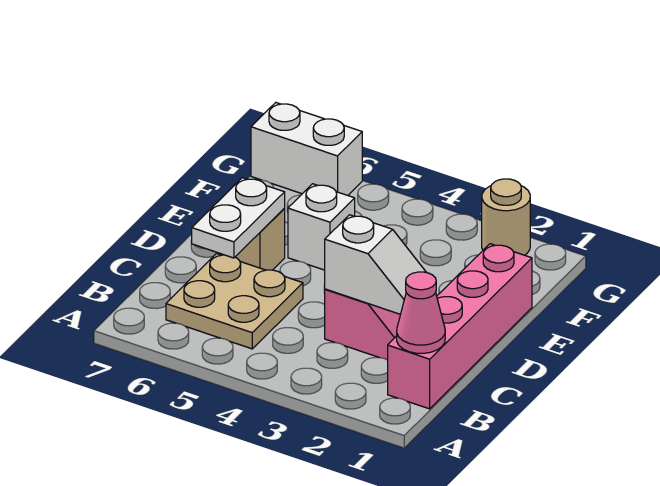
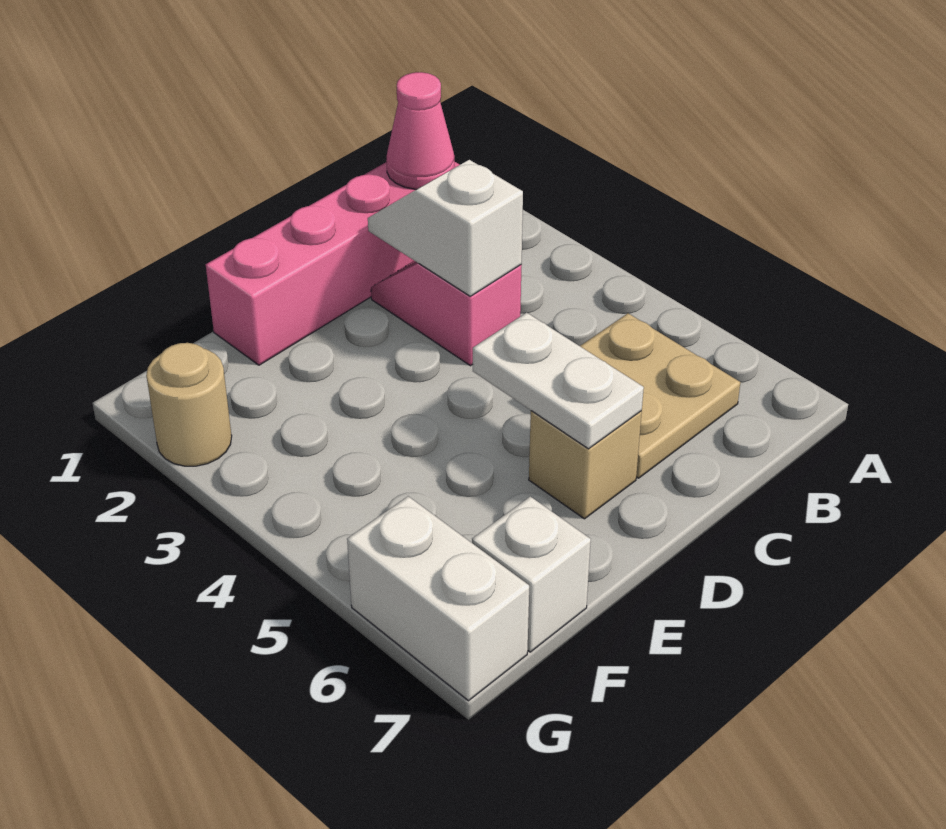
white 1x2 plate [191,178,285,258] -> white 1x2 plate turned to [473,313,644,449]
white 1x1 brick [288,184,355,270] -> white 1x1 brick moved to [472,497,591,652]

